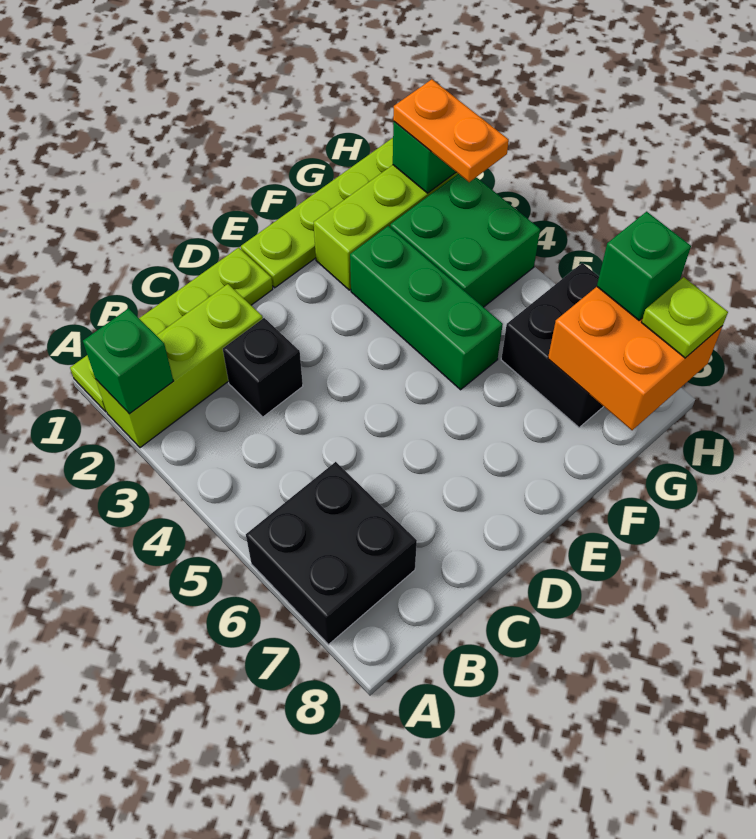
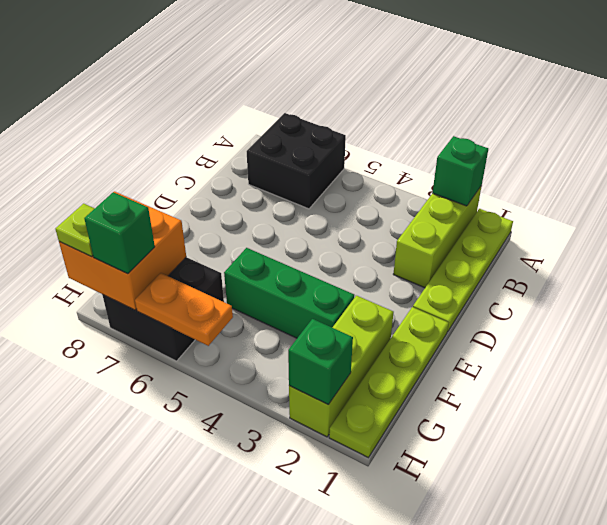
black 1x1 brick [223,318,303,417] -> none
green 2x2 brick [390,174,540,307] -> none
orange 1x2 plate [393,79,509,182] -> orange 1x2 plate moved to [135,273,233,346]

